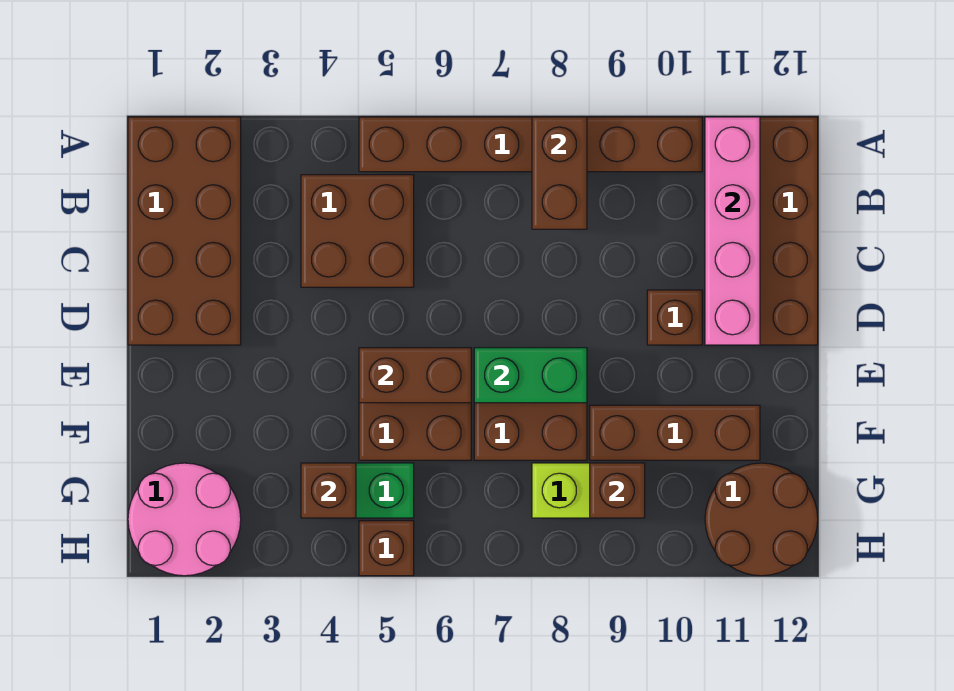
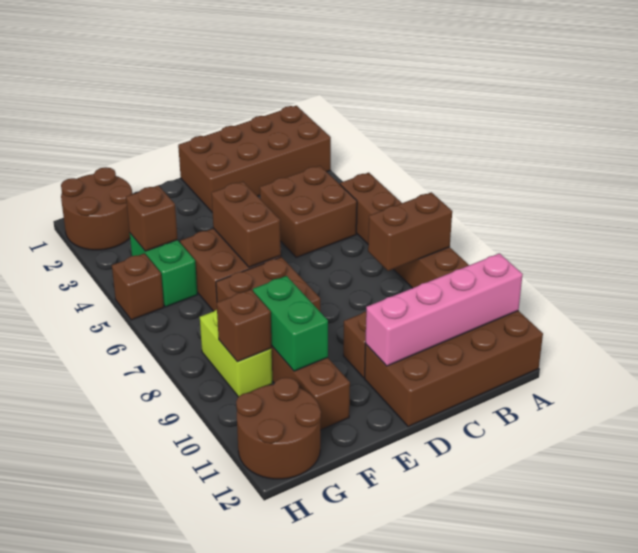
green 1x2 brick [474,348,587,403] -> green 1x2 brick moved to [253,276,328,371]
pink 2x2 round brick [128,463,241,576] -> brown 2x2 round brick [61,167,132,250]

